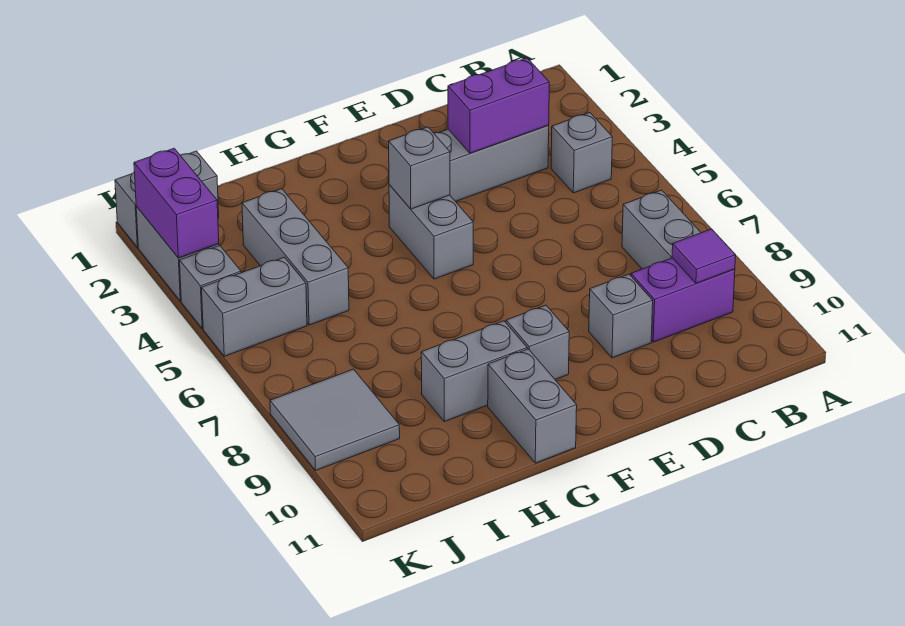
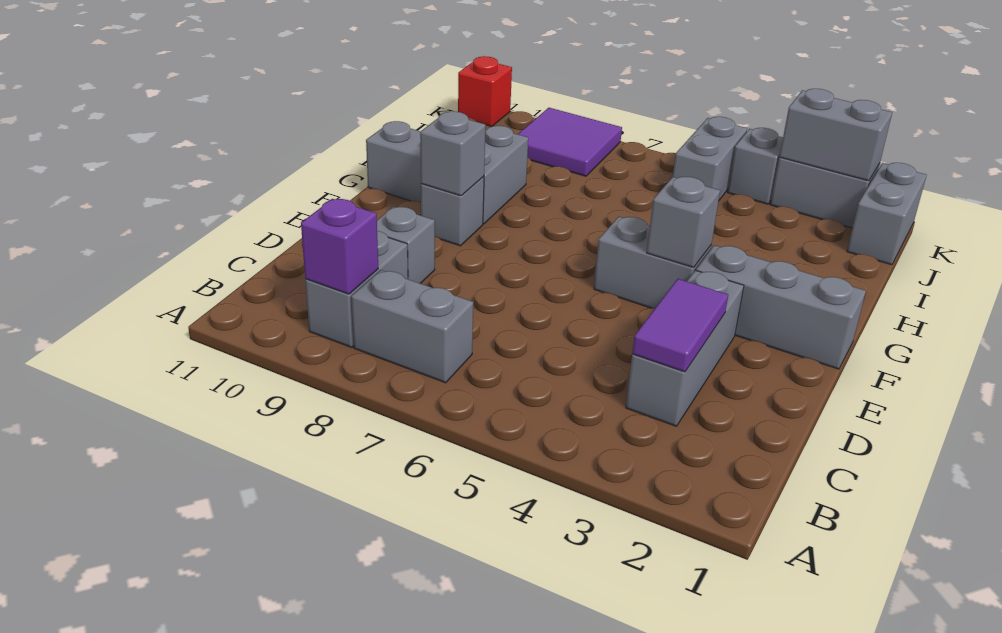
grey 1x1 brick [551,113,612,193] -> grey 1x1 brick moved to [420,112,486,196]
purple 1x2 brick [631,258,735,342] -> grey 1x2 brick [305,231,408,347]
purple 1x1 tile [672,229,736,283] -> purple 1x1 brick [301,199,378,294]
purple 1x2 brick [448,58,549,153] -> purple 1x2 tile [632,279,728,372]
grey 1x3 brick [242,189,349,325] -> grey 1x3 brick moved to [696,245,866,369]
grey 2x2 tile [270,369,400,471] -> purple 2x2 tile [518,108,622,176]
purple 1x2 brick [134,148,219,258] -> grey 1x2 brick [779,89,892,181]
none -> red 1x1 brick [458,56,512,127]

